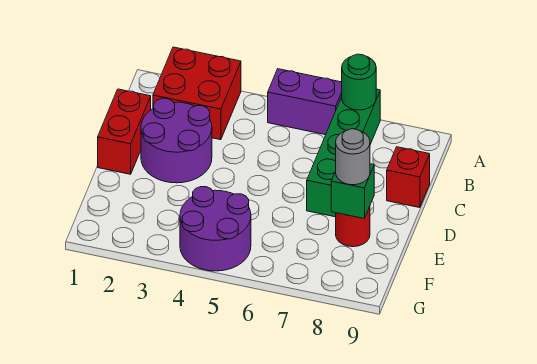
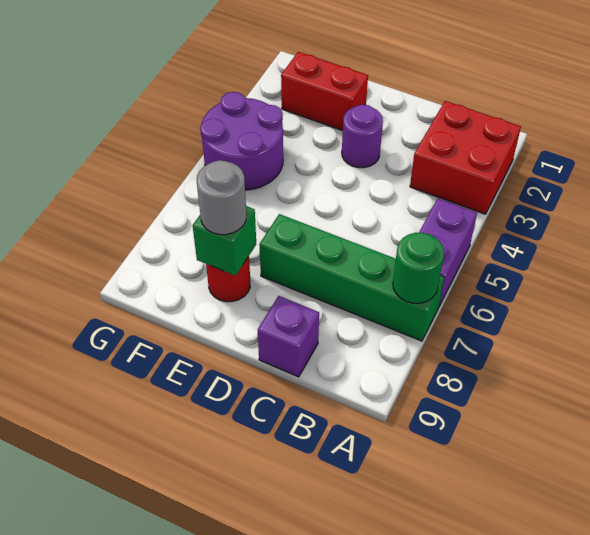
red 1x2 brick [98,89,151,174] -> red 1x2 brick moved to [281,52,368,131]
purple 2x2 round brick [141,98,212,183] -> purple 1x1 round brick [342,105,383,168]
red 1x1 brick [387,147,430,208] -> purple 1x1 brick [258,296,319,377]

